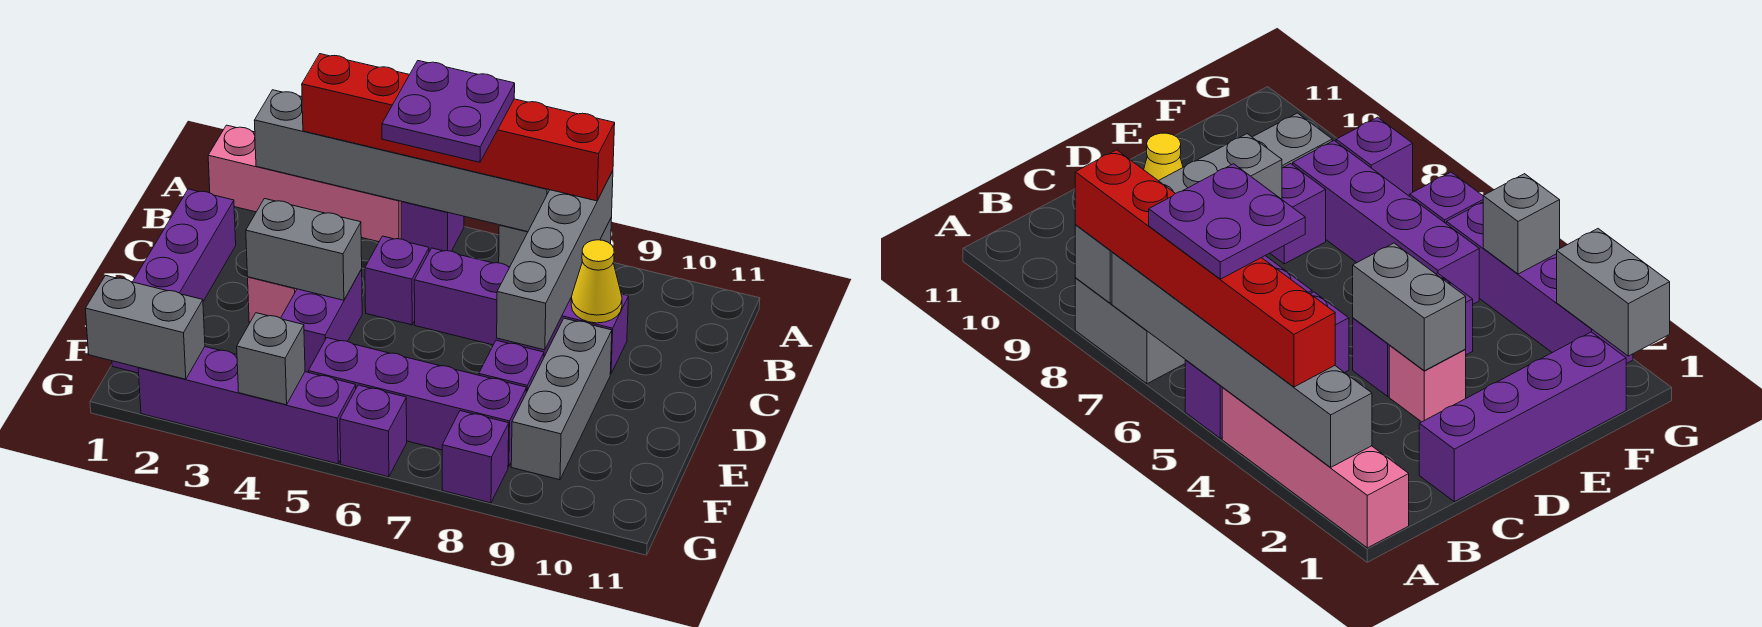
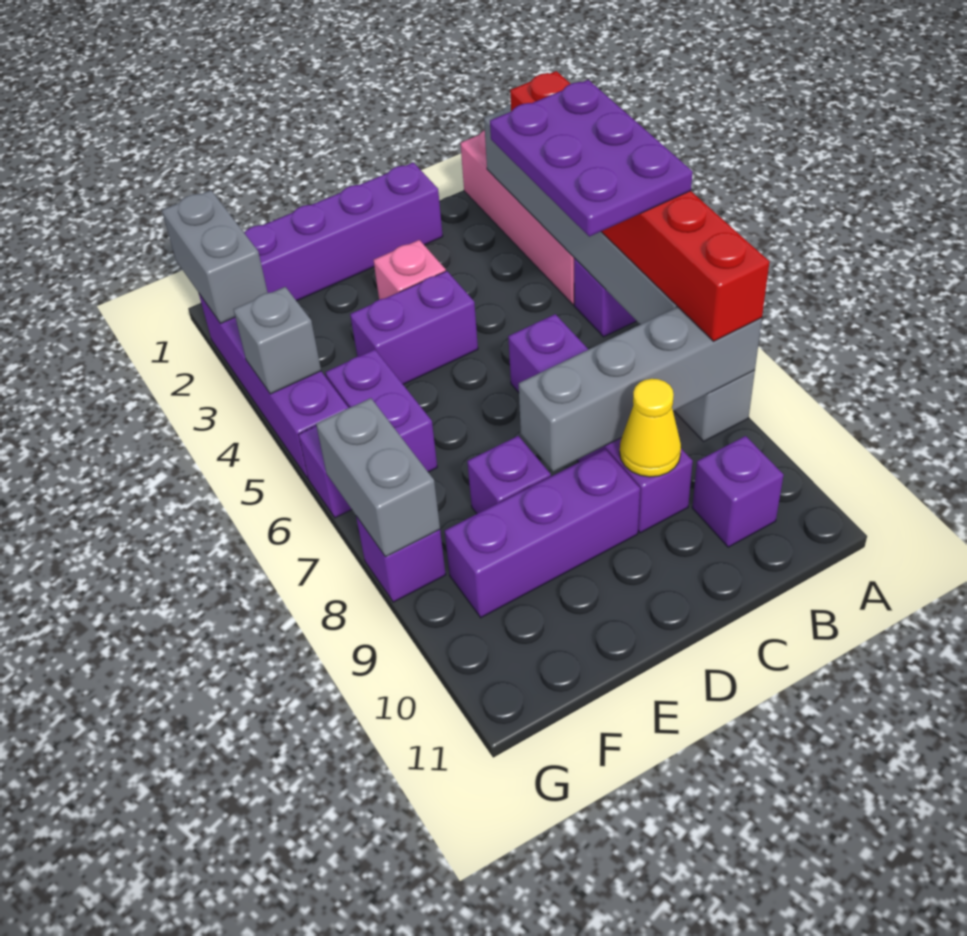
purple 2x2 plate [382,61,515,162] -> purple 2x3 plate [490,80,692,237]
purple 1x1 brick [365,236,429,325] -> purple 1x1 brick moved to [692,436,783,547]
grey 1x2 brick [246,199,362,300] -> grey 1x2 brick moved to [316,398,440,557]
grey 1x3 brick [511,318,612,480] -> purple 1x3 brick [445,449,640,618]
purple 1x4 brick [309,338,526,467] -> purple 1x2 brick [325,349,437,472]

